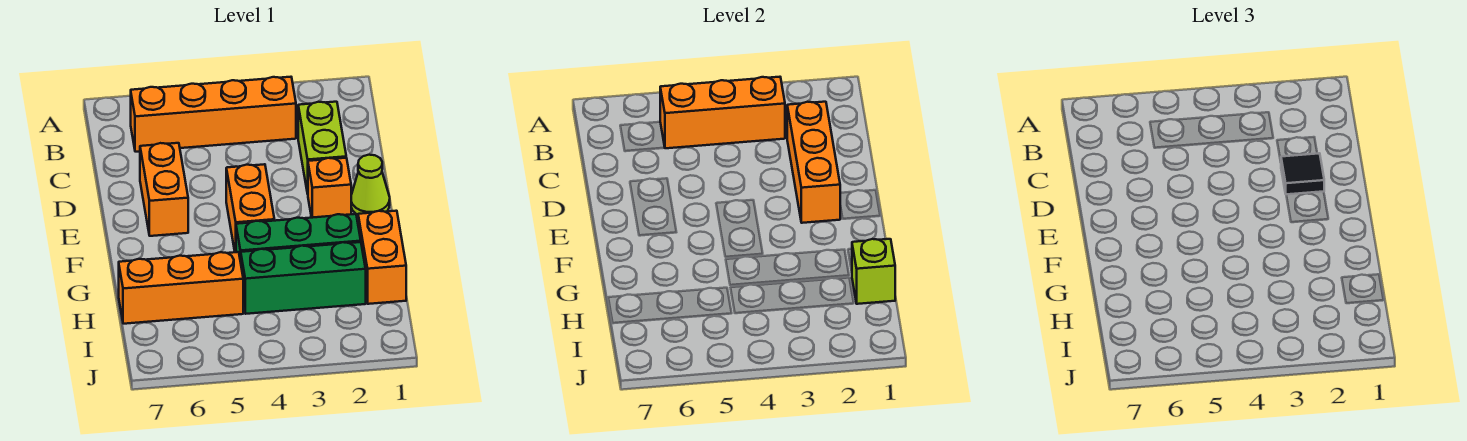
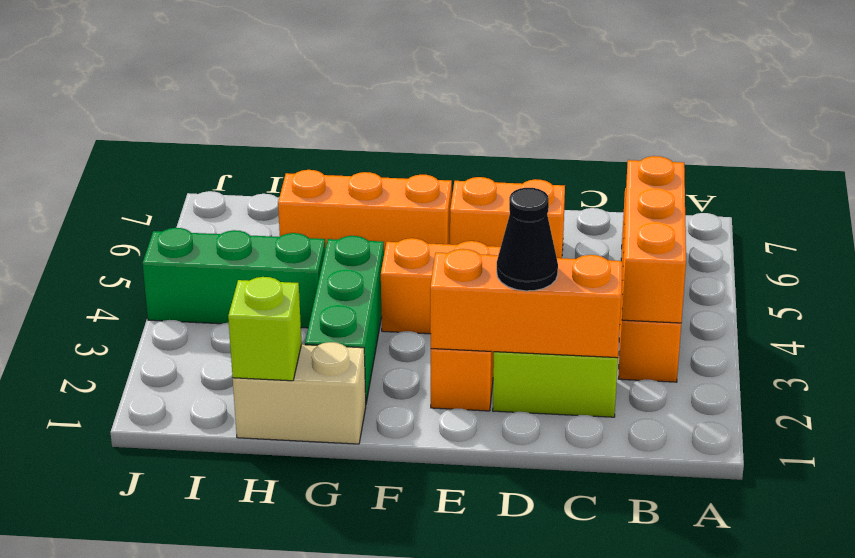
black 1x1 tile [1281,153,1324,194] -> black 1x1 cone [497,188,558,291]
lime 1x1 cone [351,155,390,215] -> none
orange 1x2 brick [358,211,406,304] -> tan 1x2 brick [233,342,366,444]
green 1x3 brick [241,242,366,314] -> green 1x3 brick turned to [143,228,325,328]
orange 1x3 brick [119,252,243,324] -> orange 1x3 brick turned to [278,170,452,253]

